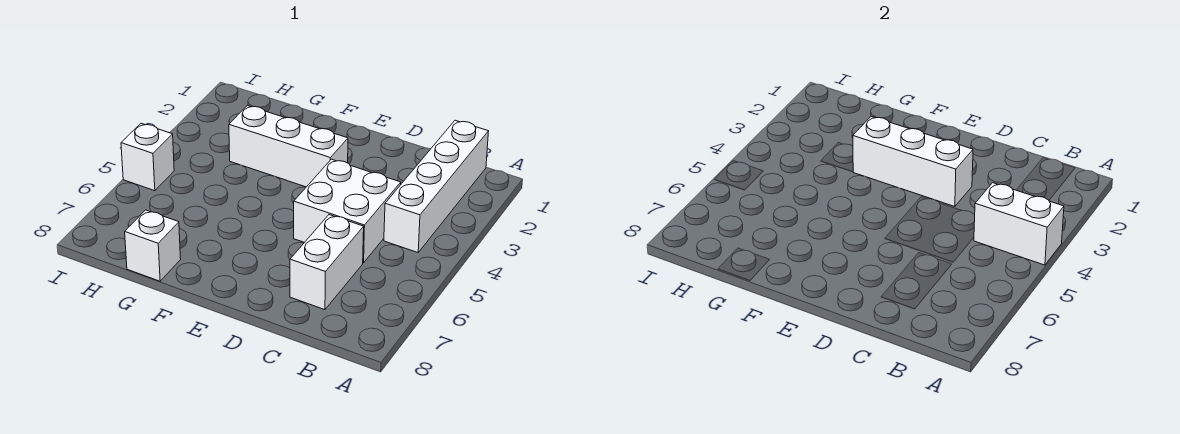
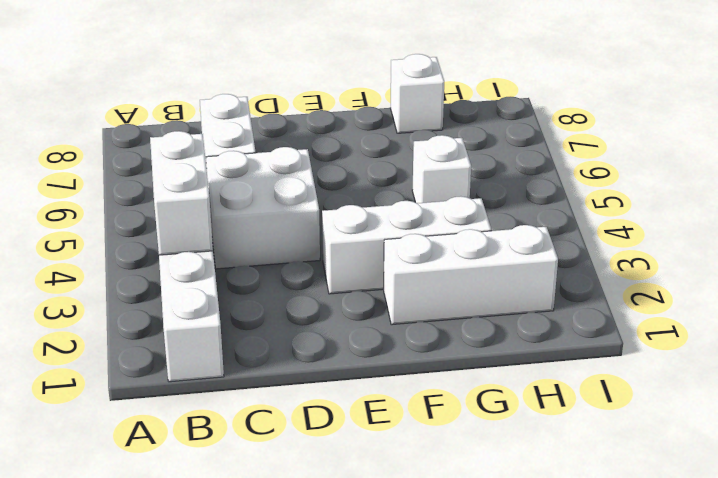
white 1x2 brick [974,183,1064,265] -> white 1x2 brick turned to [150,131,213,255]
white 1x3 brick [853,116,973,207] -> white 1x3 brick moved to [384,225,558,325]
white 1x1 brick [121,123,174,191] -> white 1x1 brick moved to [412,135,471,203]

